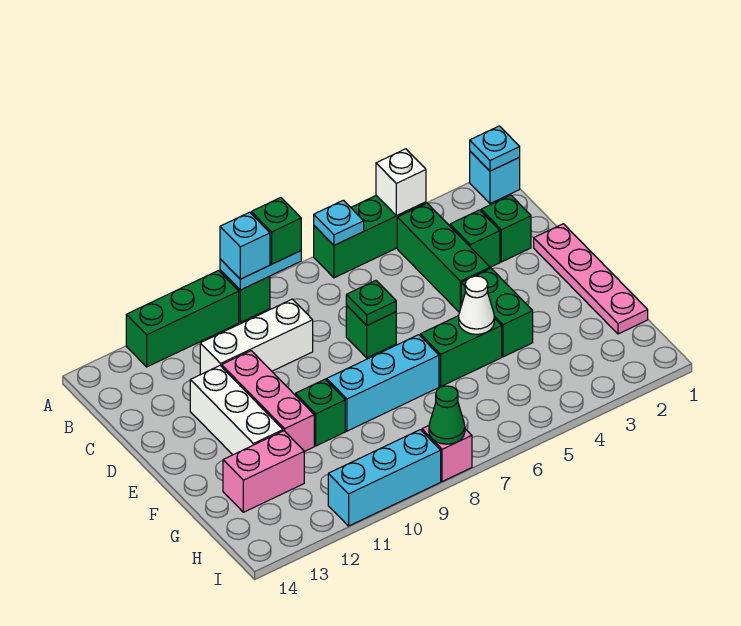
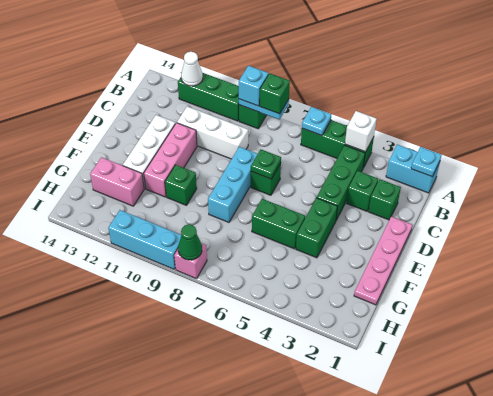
cyan 1x1 brick [470,151,520,204] -> cyan 1x2 brick [386,144,440,193]
white 1x1 cone [459,276,494,334] -> white 1x1 cone moved to [181,52,203,86]
cyan 1x3 brick [327,335,439,431] -> cyan 1x3 brick turned to [208,147,257,222]

